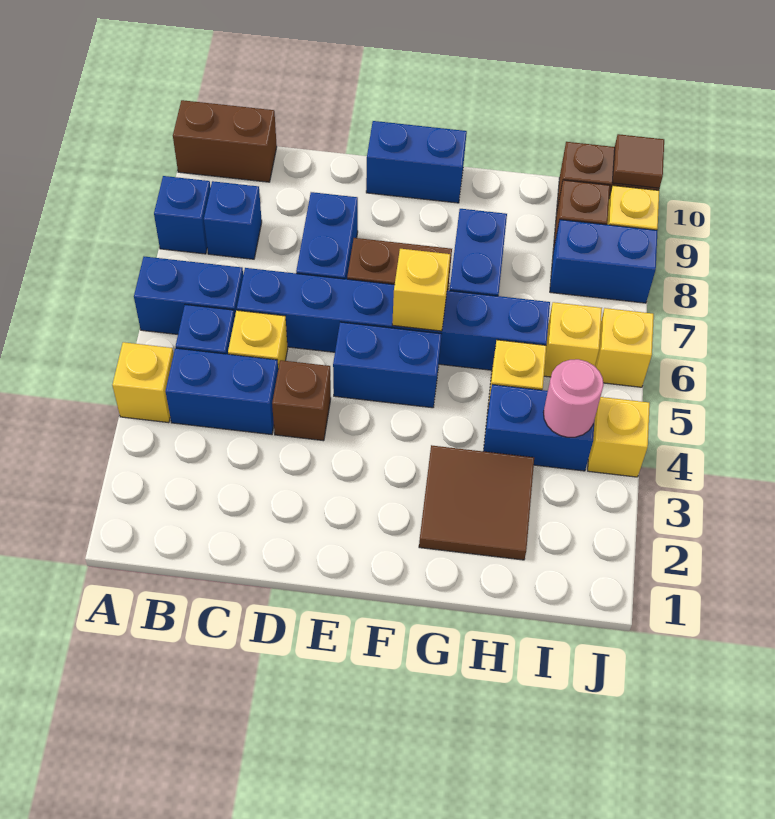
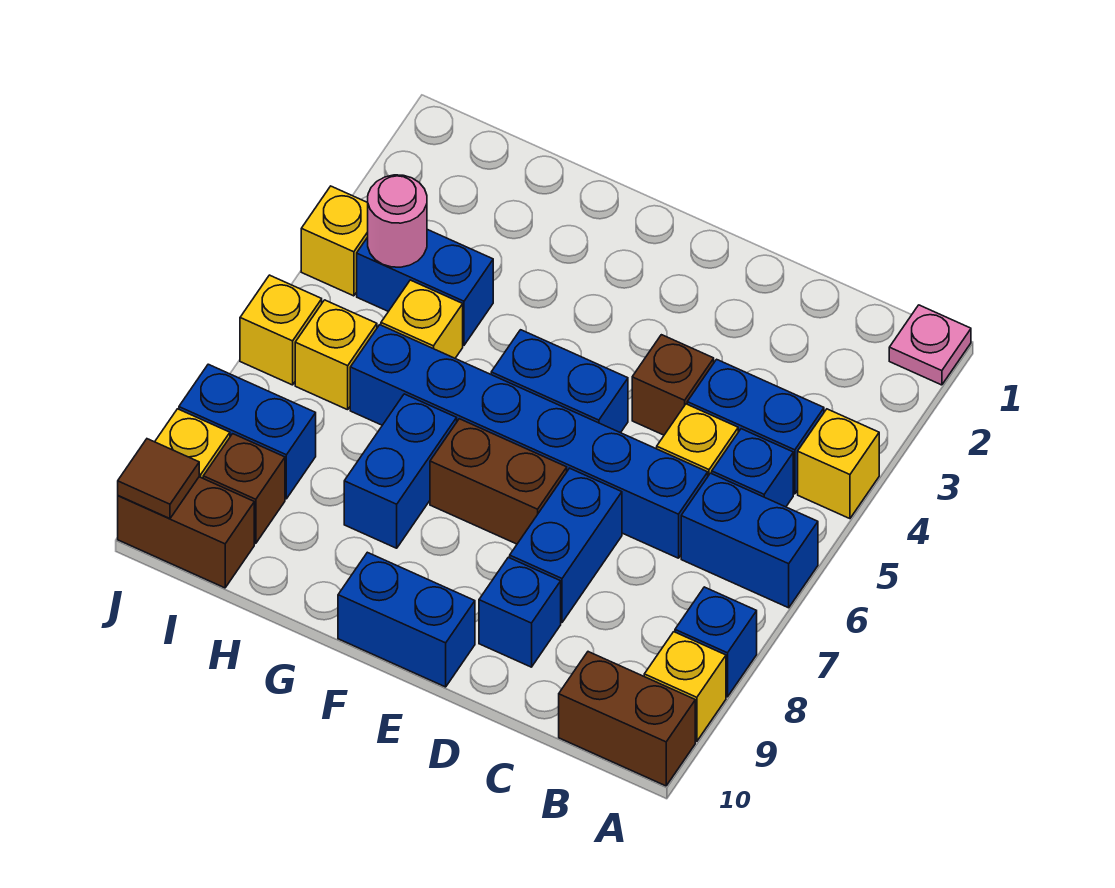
none -> pink 1x1 plate [889,305,971,385]
blue 1x1 brick [204,181,262,259] -> blue 1x1 brick moved to [479,557,561,667]
yellow 1x1 brick [392,249,450,331] -> yellow 1x1 brick moved to [644,632,726,741]
brown 2x2 tile [419,445,534,560] -> none

